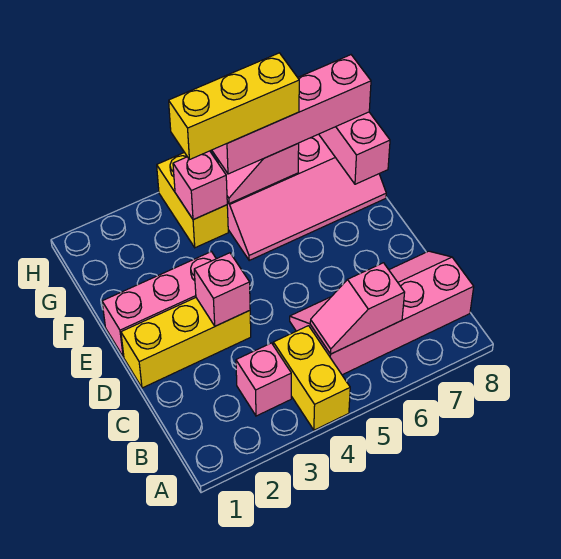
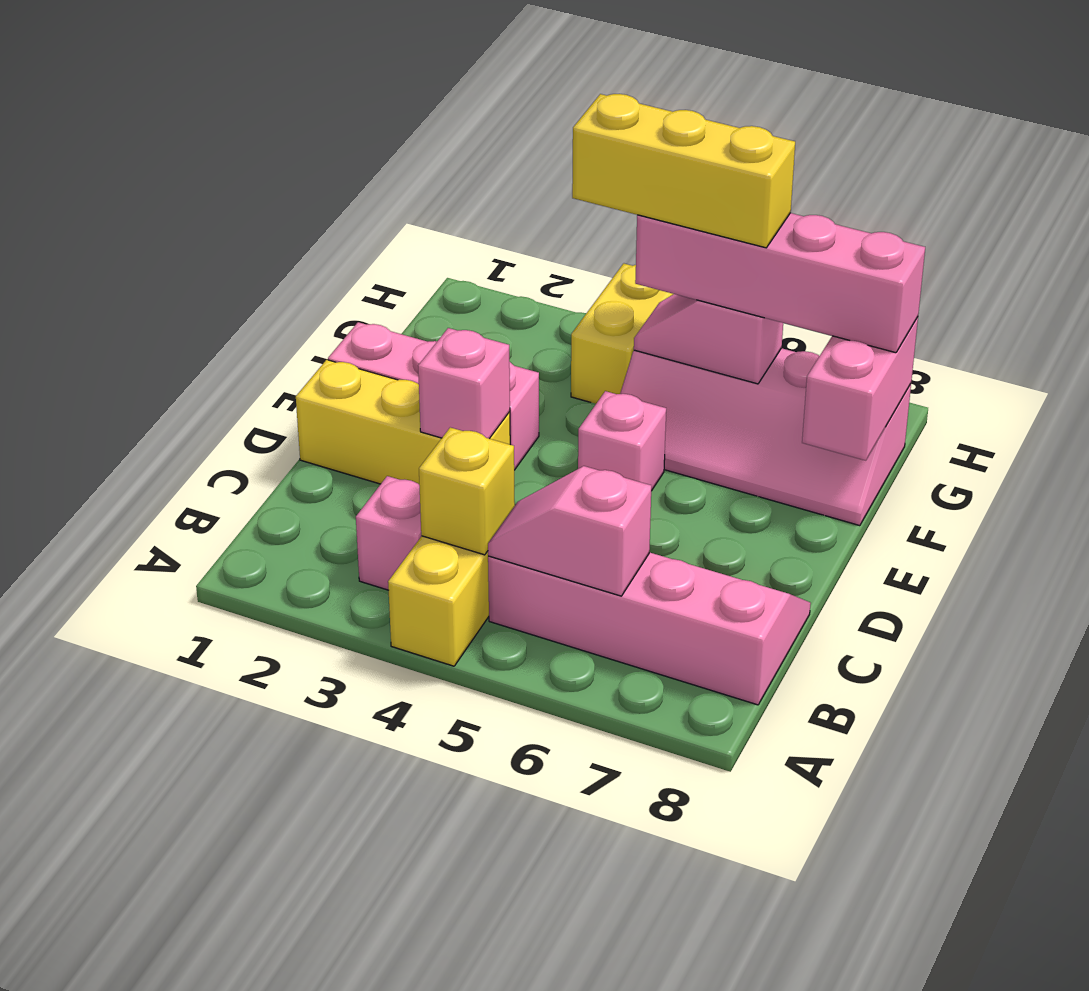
none -> yellow 1x1 brick [419,427,515,555]
pink 1x1 brick [173,151,227,220] -> pink 1x1 brick moved to [578,391,666,491]

